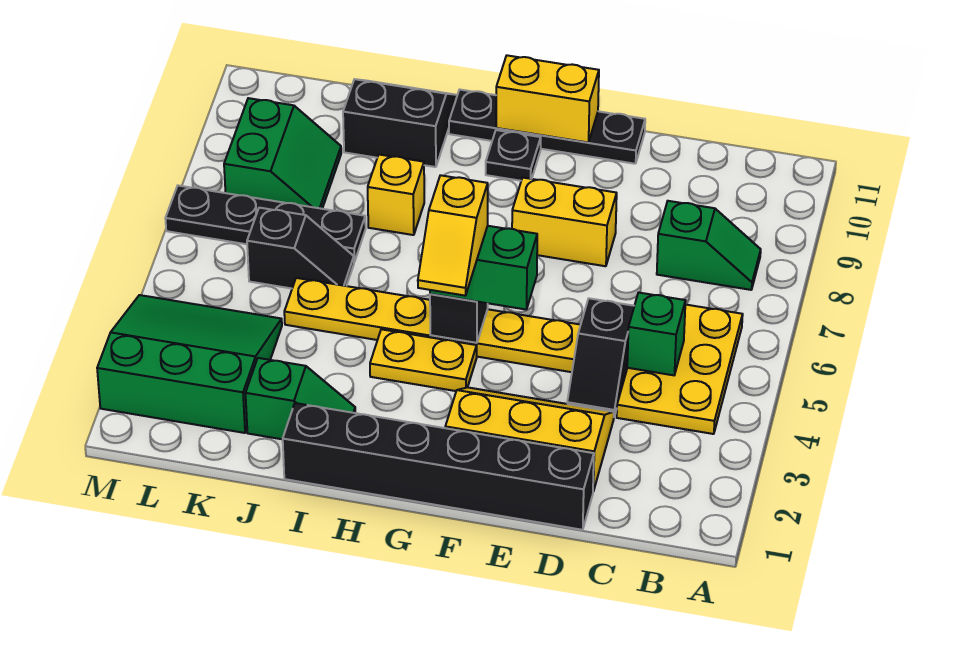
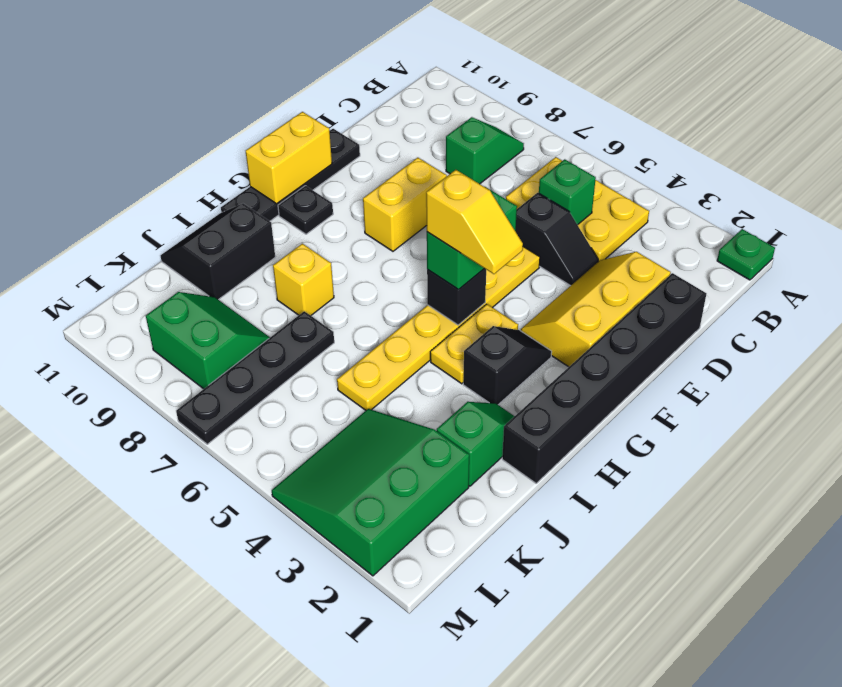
none -> green 1x1 plate [717,229,775,280]
black 1x2 slope [247,208,354,288] -> black 1x2 slope moved to [463,326,552,405]

